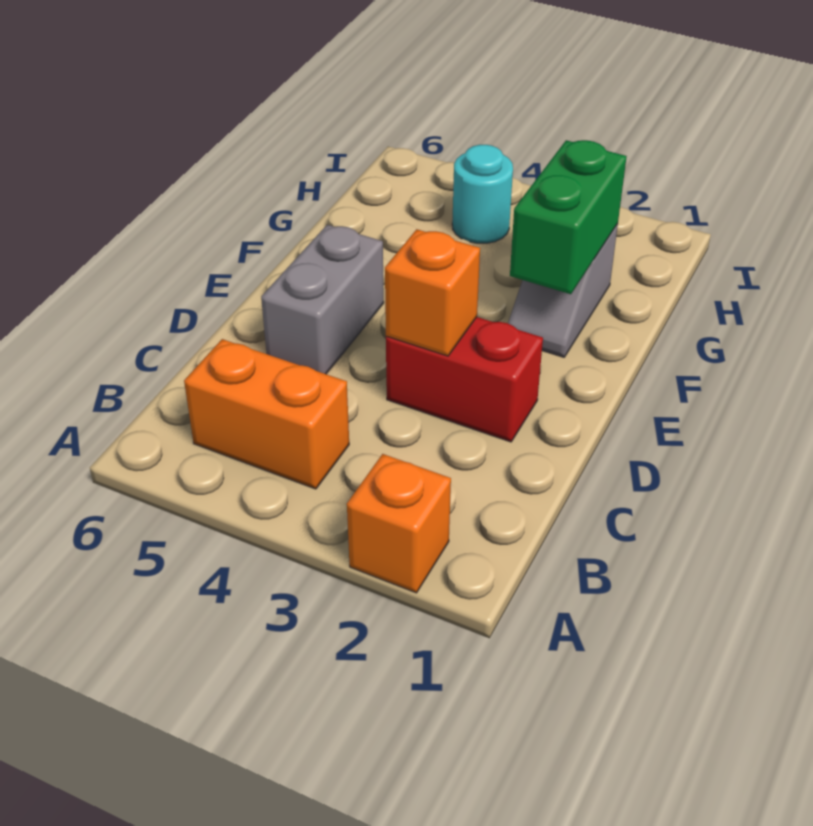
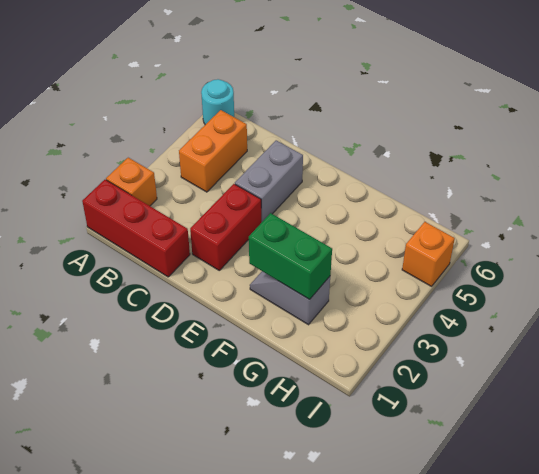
none -> red 1x3 brick [82,180,190,277]
orange 1x1 brick [385,229,480,356] -> orange 1x1 brick moved to [402,222,455,286]
grey 1x2 brick [261,225,384,374] -> grey 1x2 brick turned to [235,140,303,223]
cyan 1x1 round brick [452,145,513,243] -> cyan 1x1 round brick moved to [201,79,234,125]

